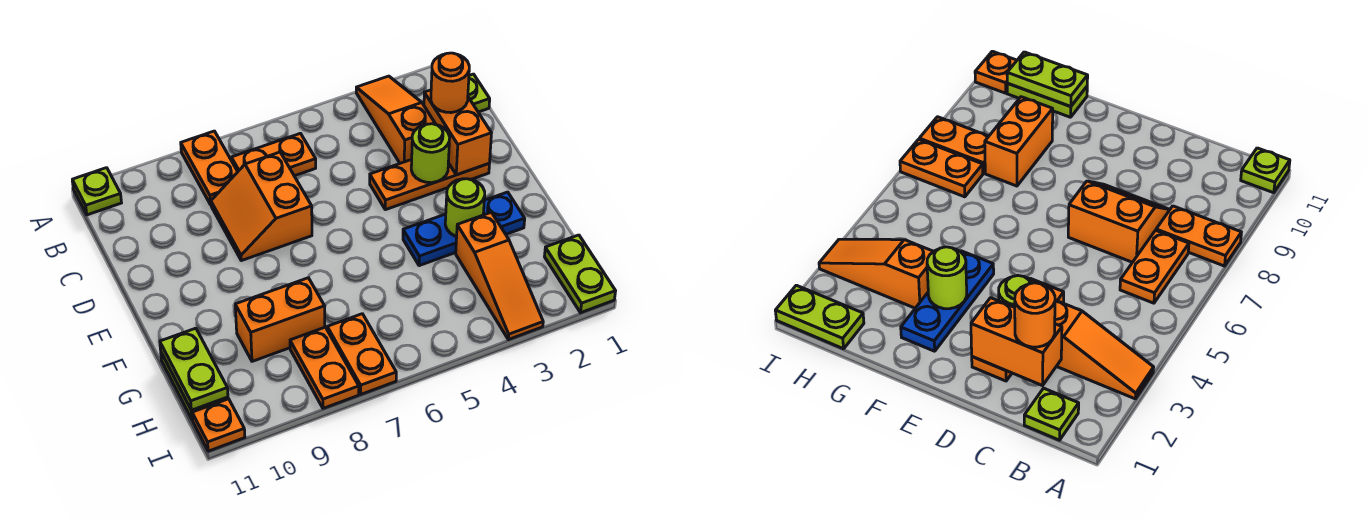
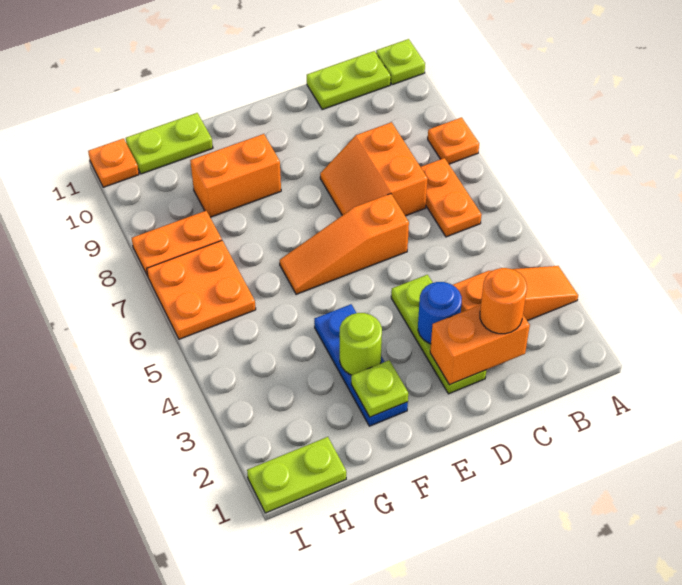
orange 1x2 plate [181,131,238,205] -> orange 1x1 plate [428,117,479,164]
lime 1x1 plate [468,74,490,112] -> lime 1x1 plate moved to [351,360,408,417]
orange 2x2 slope [211,152,312,261] -> orange 2x2 slope turned to [320,122,428,216]
orange 1x3 plate [370,160,490,210] -> lime 1x3 plate [391,275,486,394]
lime 1x1 round brick [411,124,450,183] -> blue 1x1 round brick [418,282,462,344]
orange 1x3 slope [456,212,543,340] -> orange 1x3 slope moved to [280,194,409,294]
orange 1x2 brick [235,278,325,361] -> orange 1x2 brick turned to [190,134,281,217]
lime 1x2 plate [160,328,228,410] -> lime 1x2 plate moved to [307,51,391,109]
orange 1x2 plate [327,314,396,394] -> orange 2x2 plate [147,241,256,339]

